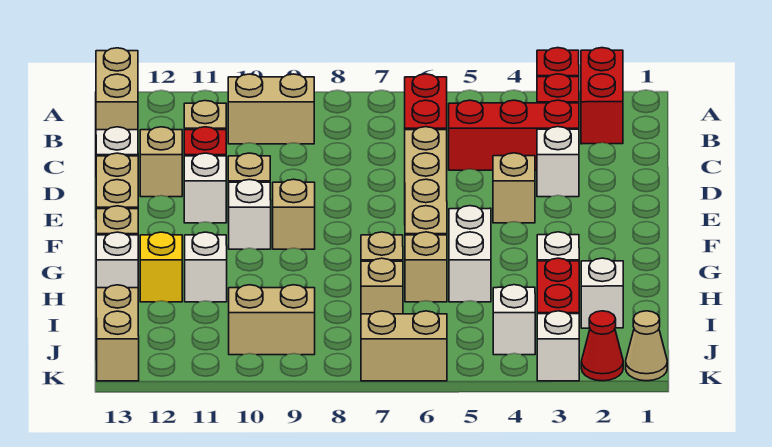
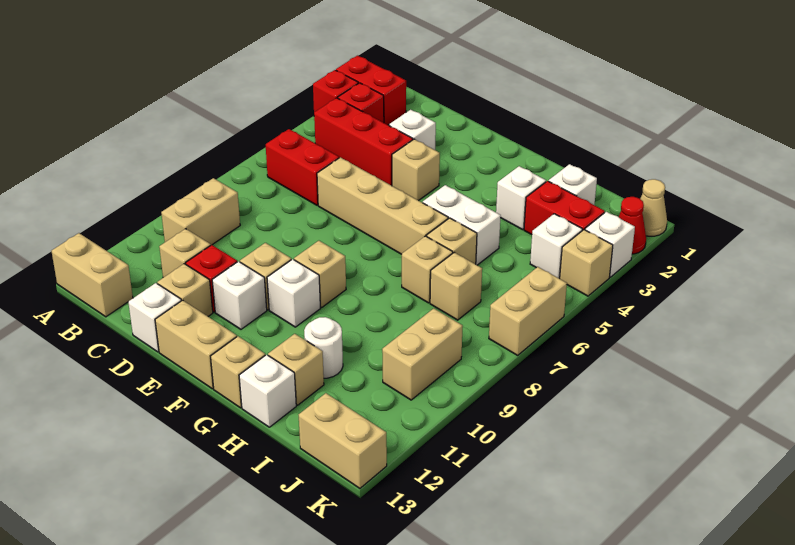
red 1x3 brick [449,100,579,170] -> red 1x3 brick turned to [314,98,413,186]
white 1x1 brick [185,232,227,302] -> white 1x1 round brick [304,317,343,378]
yellow 1x1 brick [140,232,182,302] -> tan 1x1 brick [268,334,324,405]
none -> tan 1x1 brick [560,230,613,296]

